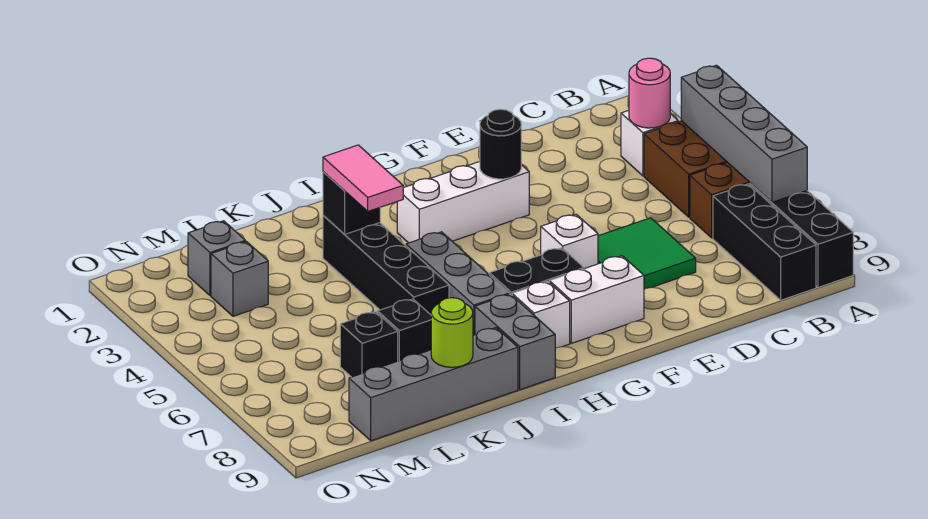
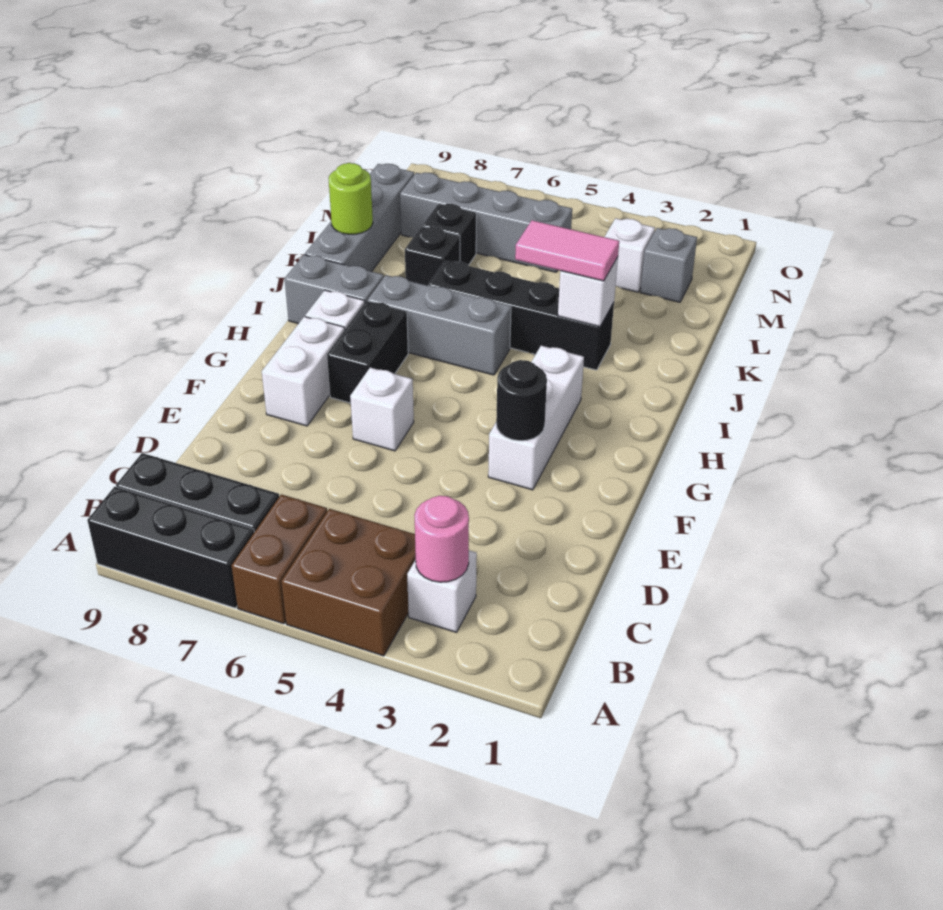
grey 1x4 brick [681,65,807,202] -> grey 1x4 brick moved to [400,172,572,272]
green 2x2 tile [598,218,696,289] -> none
black 1x1 brick [323,172,380,234] -> white 1x1 brick [558,257,618,327]
grey 1x1 brick [211,242,268,316] -> white 1x1 brick [605,218,655,292]

